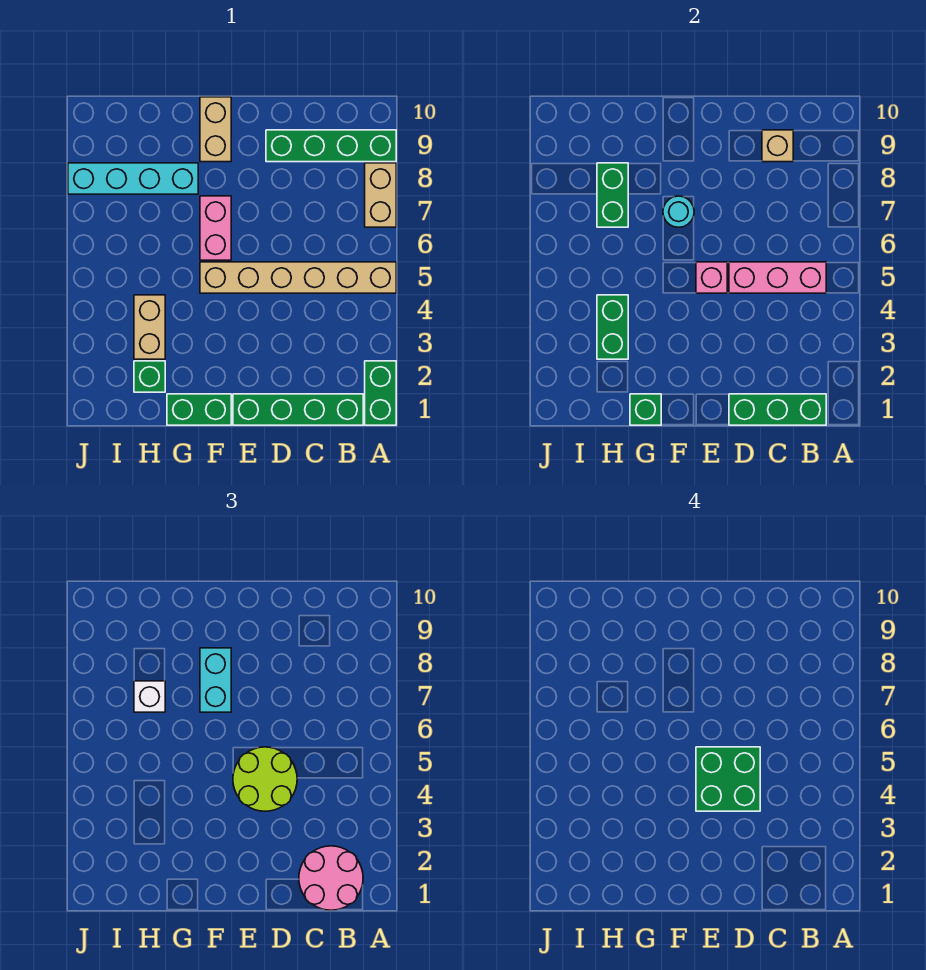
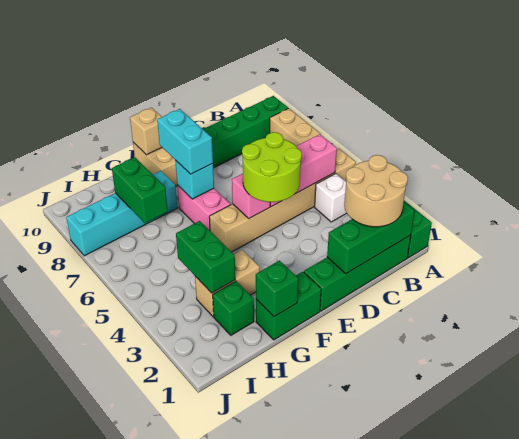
pink 2x2 round brick [299,846,363,910] -> tan 2x2 round brick [344,155,408,227]
tan 1x1 brick [762,130,793,162] -> tan 1x1 brick moved to [130,107,162,155]
green 2x2 brick [696,747,760,811] -> none
cyan 1x1 round brick [663,196,694,227] -> cyan 1x1 brick [175,160,214,199]
tan 1x2 brick [134,295,165,359] -> tan 1x2 brick turned to [195,250,260,317]
white 1x1 brick [134,681,165,712] -> white 1x1 brick moved to [315,174,347,222]

